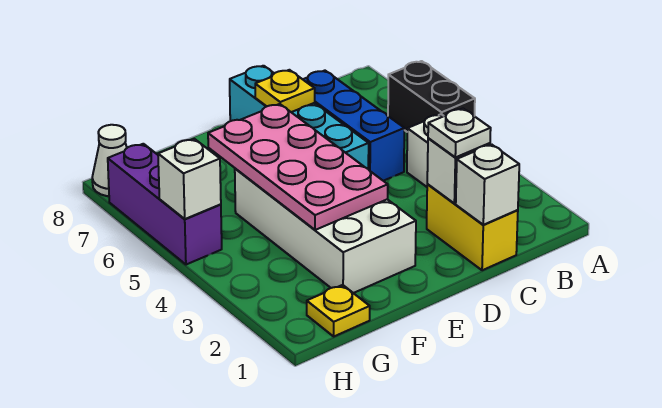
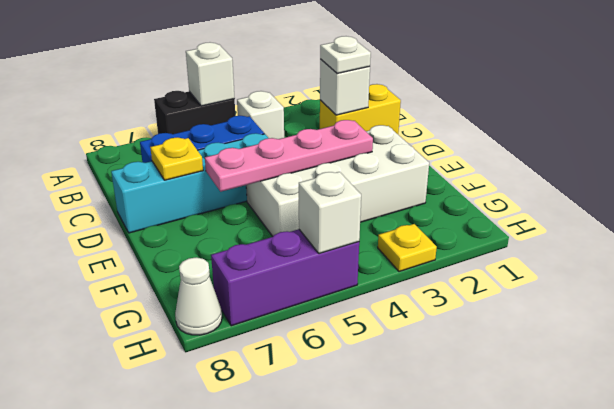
white 1x1 brick [456,144,519,225] -> white 1x1 brick moved to [186,42,235,106]
pink 2x4 plate [208,104,388,230] -> pink 1x4 plate [205,120,373,192]
yellow 1x1 plate [307,285,370,336] -> yellow 1x1 plate moved to [378,224,437,272]

